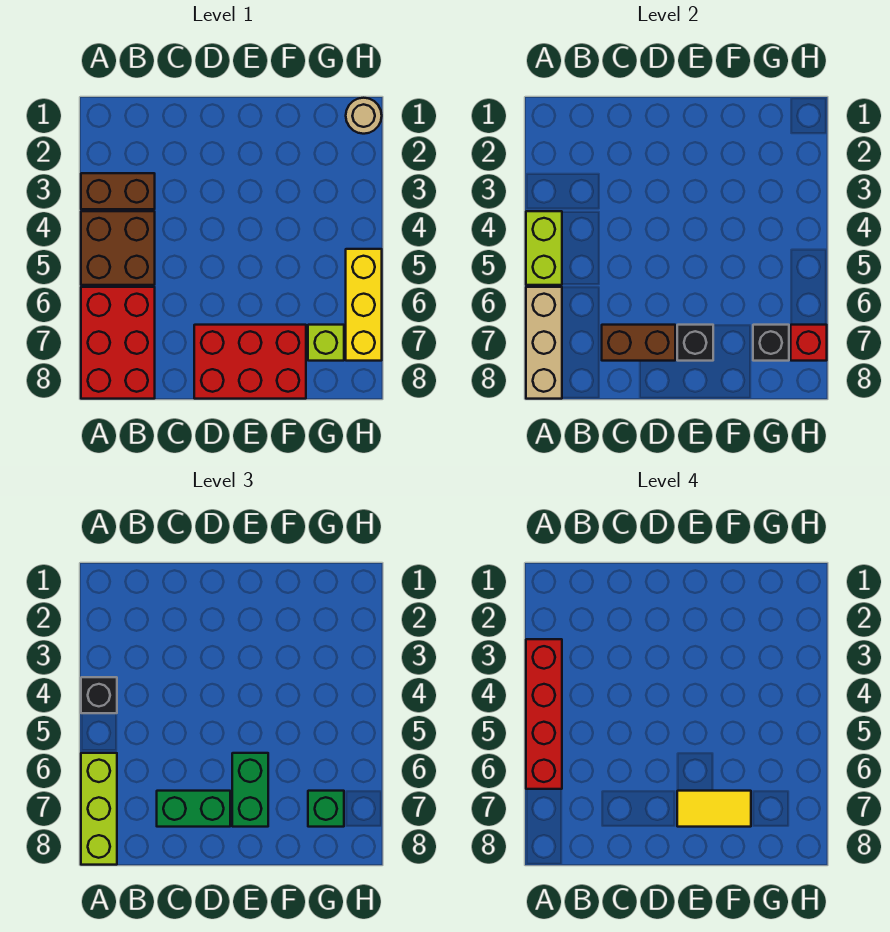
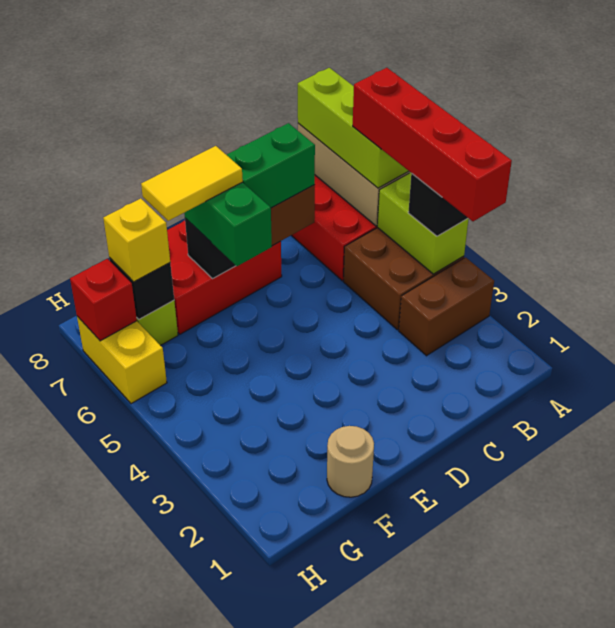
green 1x1 brick [308,791,344,827] -> yellow 1x1 brick [103,198,170,282]
tan 1x1 round brick [346,98,382,134] -> tan 1x1 round brick moved to [327,426,374,497]
yellow 1x3 brick [346,249,382,361] -> yellow 1x2 brick [77,316,167,404]

